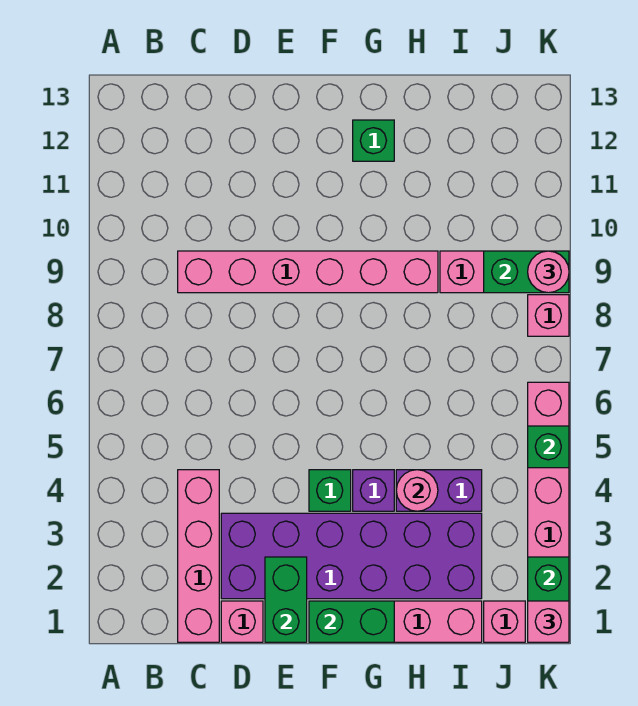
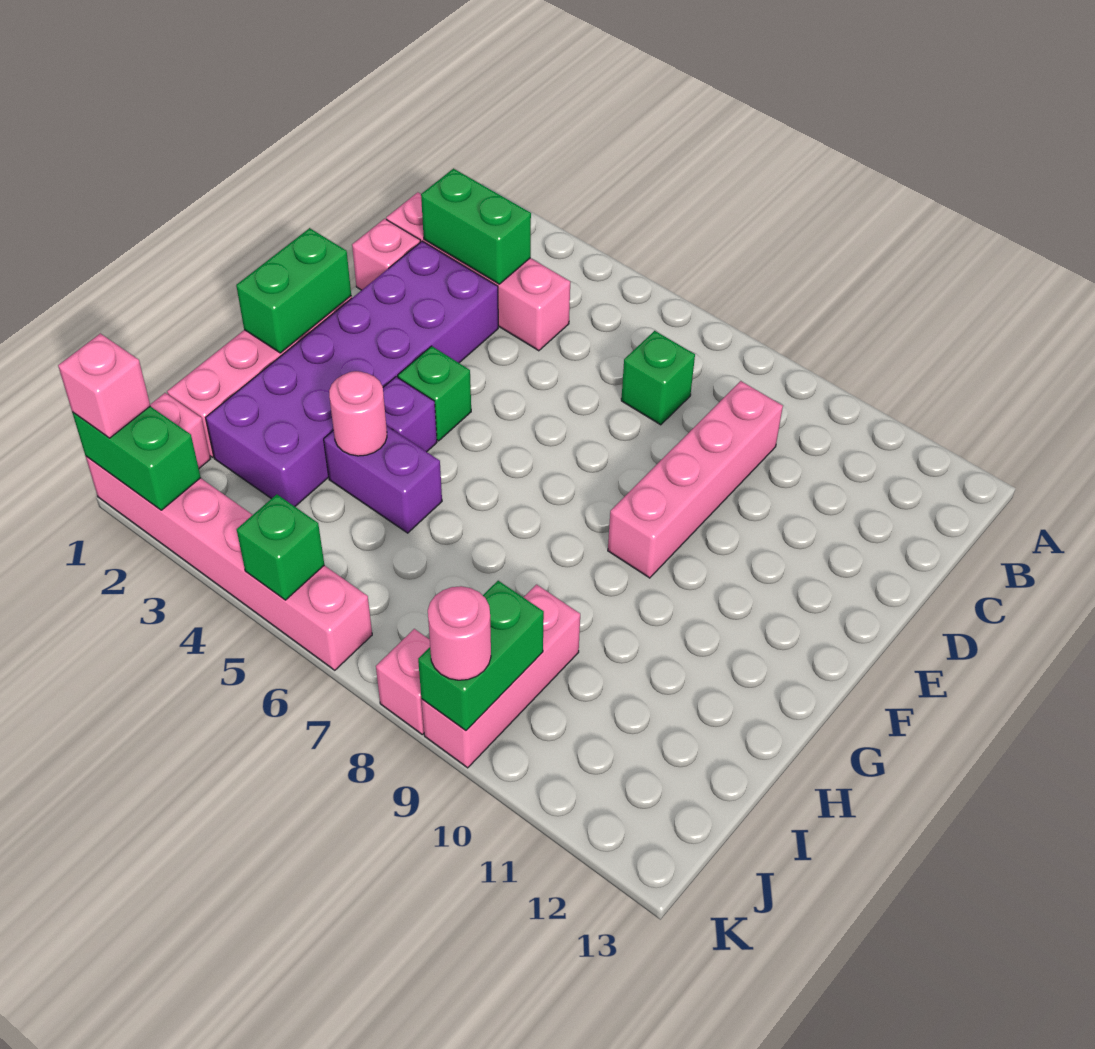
pink 1x6 brick [178,251,438,293] -> pink 1x4 brick [608,381,783,578]
green 1x2 brick [265,557,307,642] -> green 1x2 brick moved to [421,169,531,284]
green 1x1 brick [353,120,394,161] -> green 1x1 brick moved to [621,331,695,425]
purple 1x2 brick [396,470,482,511] -> purple 1x2 brick turned to [324,426,442,533]

